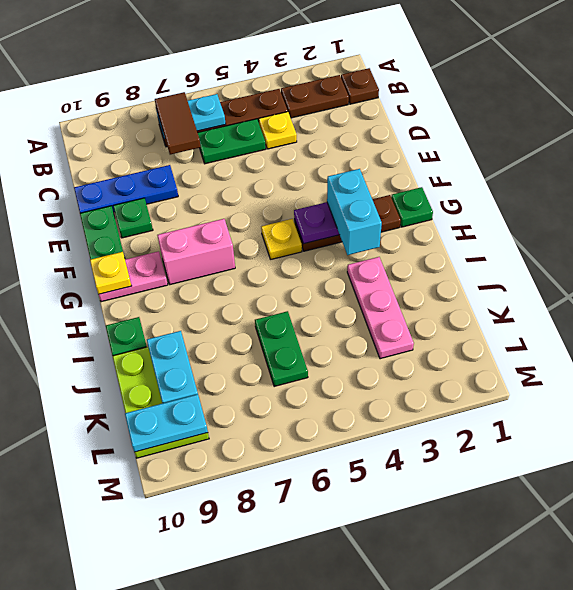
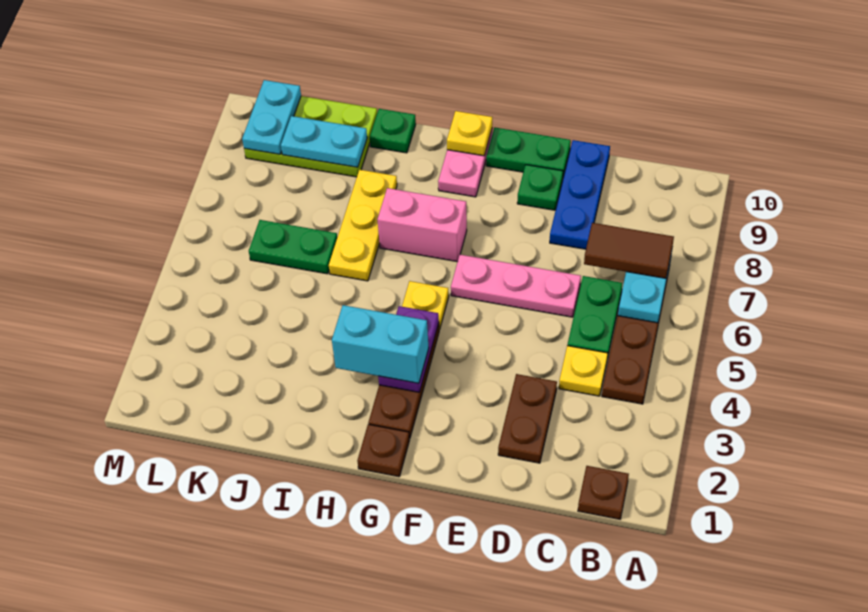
brown 1x2 plate [281,75,349,118] -> brown 1x2 plate moved to [498,374,557,463]
green 1x1 plate [391,187,433,227] -> brown 1x1 plate [357,424,410,477]
pink 1x2 brick [157,219,235,285] -> pink 1x2 brick turned to [377,188,467,262]
pink 1x3 plate [347,257,414,359] -> pink 1x3 plate moved to [451,255,581,317]
none -> yellow 1x3 plate [329,170,397,281]

